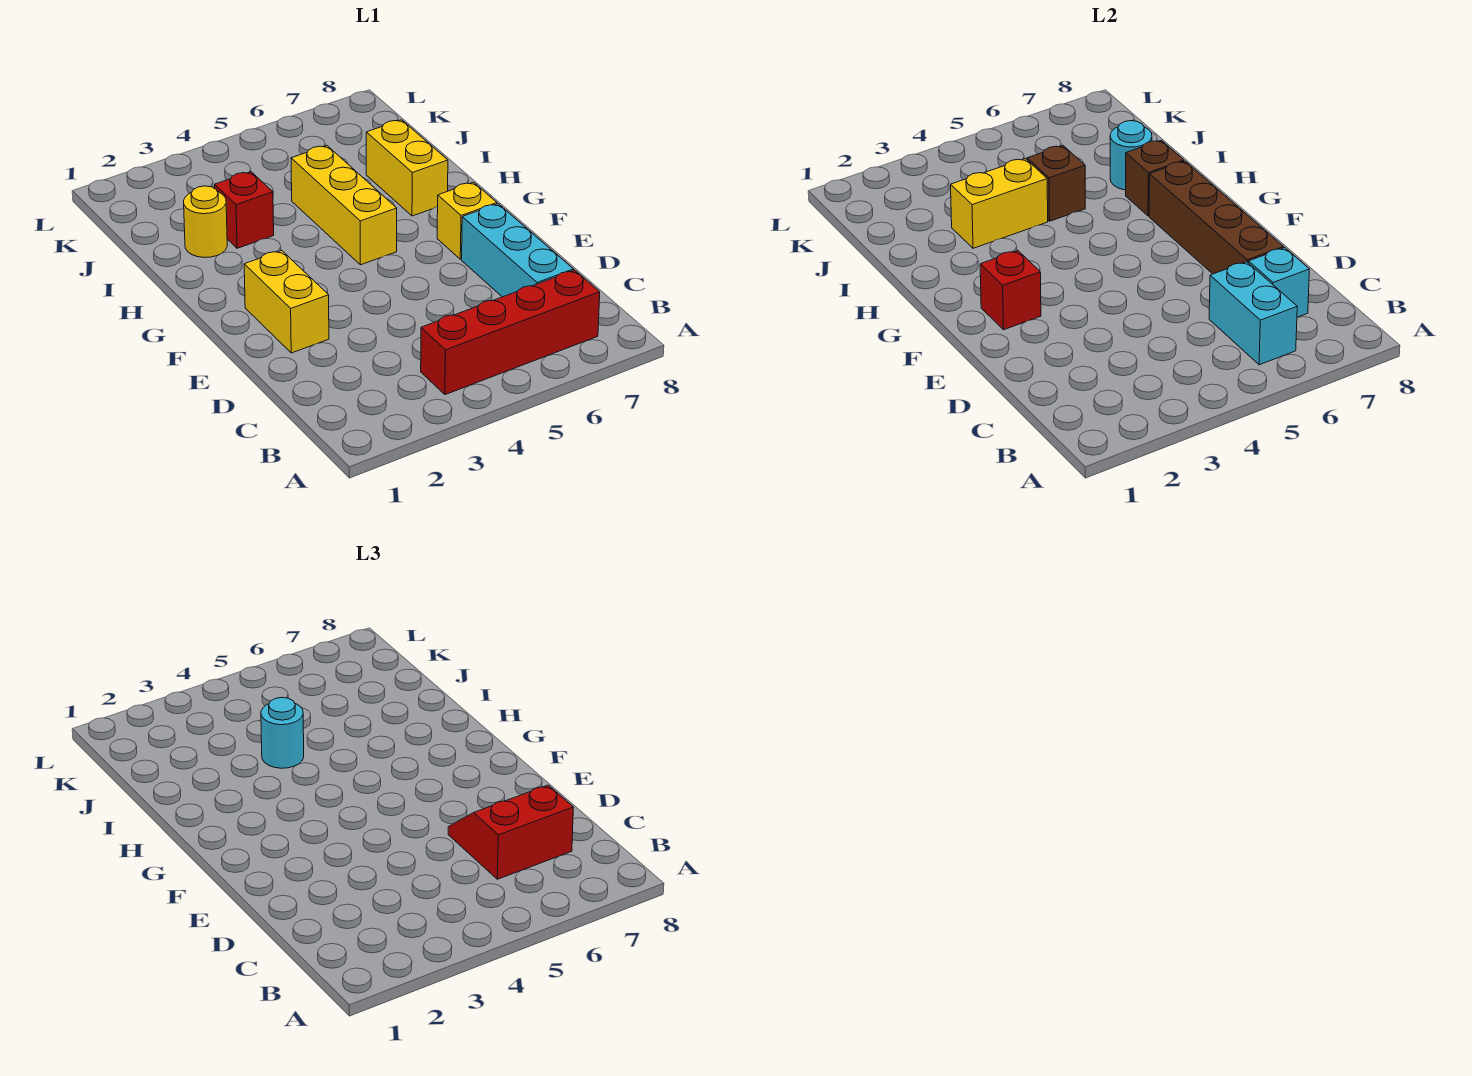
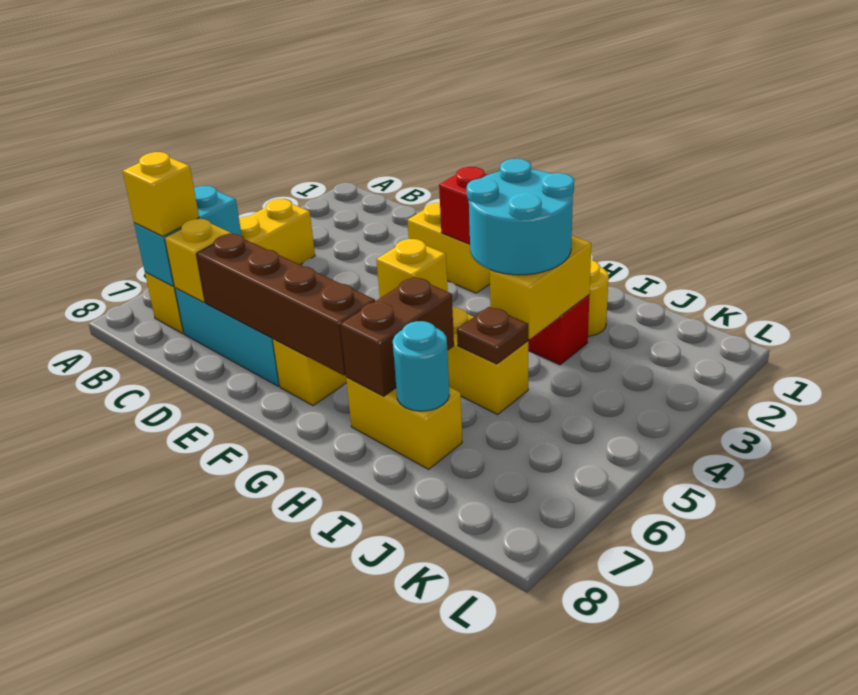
red 1x4 brick [421,270,600,395] -> yellow 1x4 brick [145,199,315,333]
cyan 1x2 brick [1209,262,1297,365] -> cyan 1x2 brick turned to [134,186,242,286]
none -> yellow 1x1 brick [123,152,199,236]
red 2x2 slope [448,785,573,879] -> none
cyan 1x1 brick [1249,248,1309,317] -> yellow 1x1 brick [165,219,231,302]
none -> yellow 1x1 brick [376,239,448,298]
brown 1x1 brick [1126,141,1184,216] -> brown 1x2 brick [340,277,454,396]
cyan 1x1 round brick [261,697,304,768] -> cyan 2x2 round brick [467,159,574,275]
brown 1x1 brick [1027,146,1085,221] -> brown 1x1 plate [457,307,528,364]

